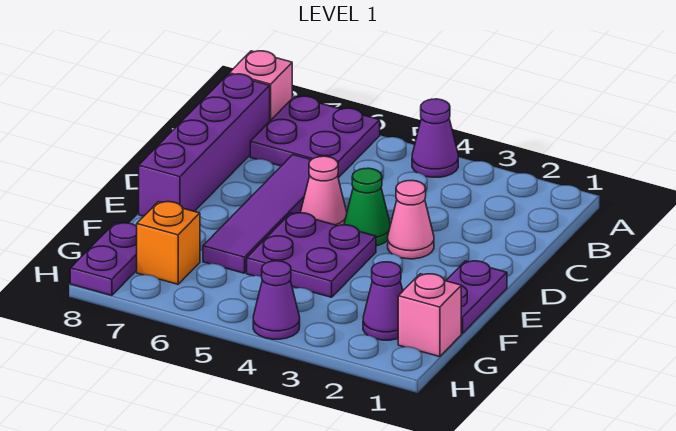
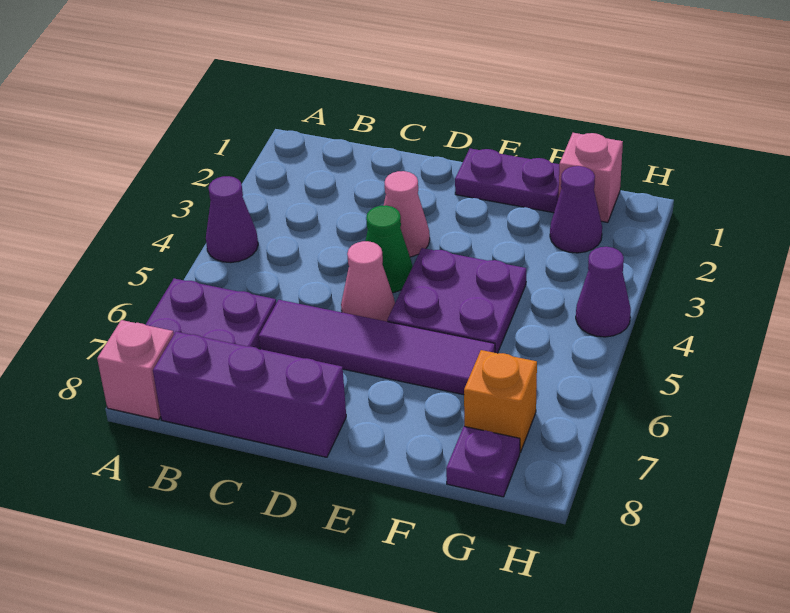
purple 1x4 brick [139,74,270,216] -> purple 1x3 brick [153,332,346,457]
purple 1x2 plate [70,223,137,295] -> purple 1x1 plate [446,426,520,497]

